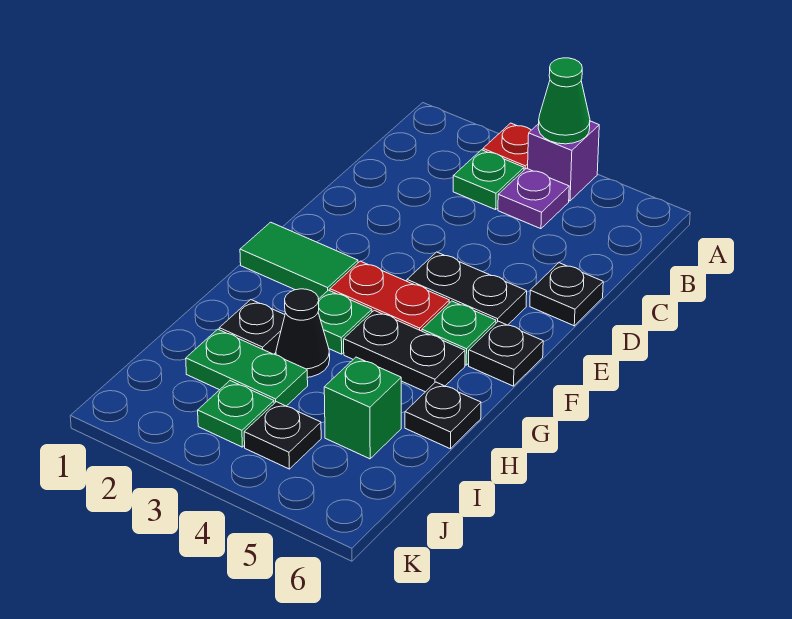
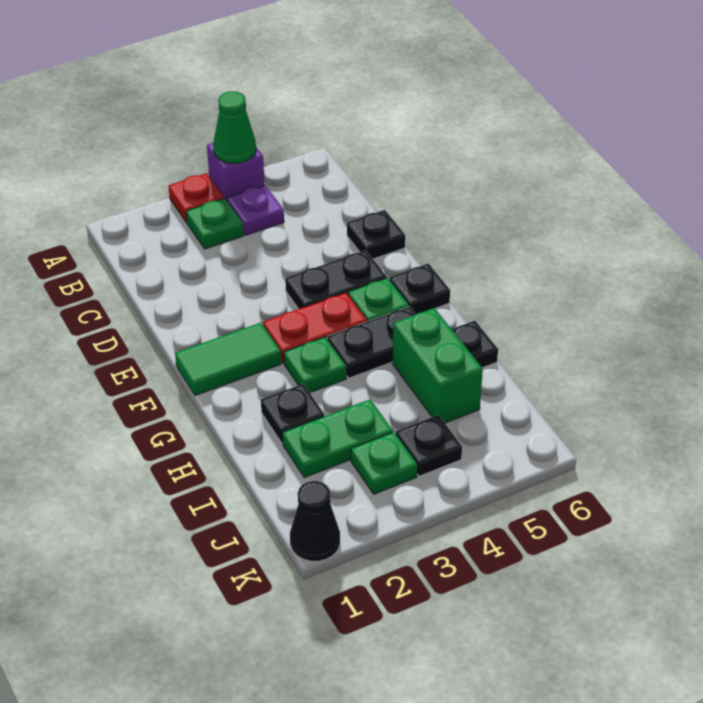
black 1x1 cone [276,289,330,377] -> black 1x1 cone moved to [290,481,340,561]
green 1x1 brick [324,357,401,459] -> green 1x2 brick [392,308,483,423]

